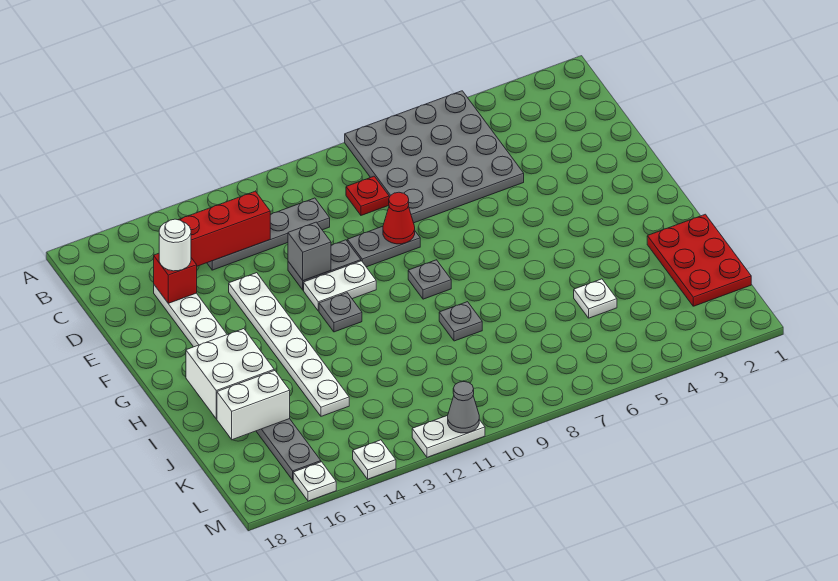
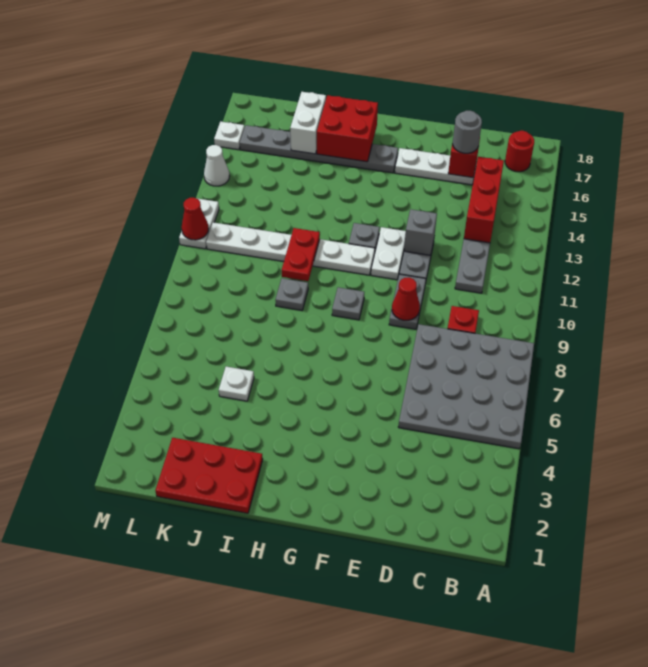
none -> red 1x1 round brick [505,131,534,172]
white 1x1 round brick [159,219,191,271] -> grey 1x1 round brick [453,111,482,153]
white 1x6 plate [229,273,349,416] -> white 1x6 plate moved to [206,222,375,275]
white 2x2 brick [186,329,274,419] -> red 2x2 brick [317,95,378,162]
none -> red 1x2 plate [282,228,320,281]
grey 1x1 cone [448,382,479,433] -> red 1x1 cone [182,198,209,240]
white 1x1 plate [353,440,396,479] -> white 1x1 cone [204,145,230,186]

